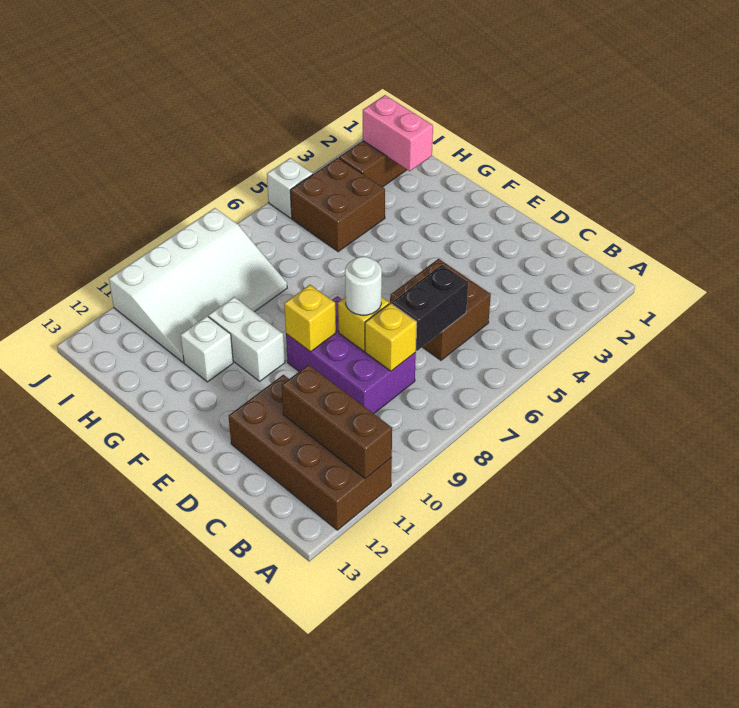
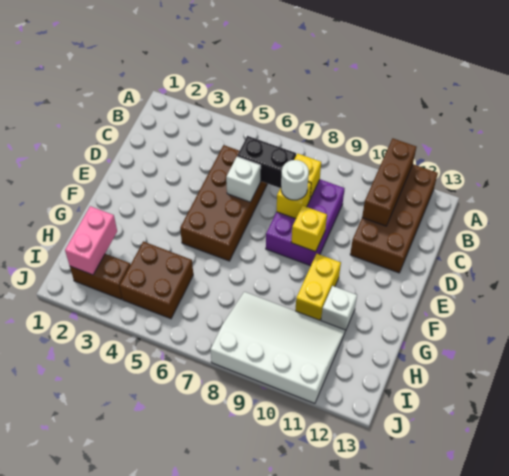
brown 2x2 brick [390,259,491,360] -> brown 2x4 brick [180,145,267,261]
white 1x2 brick [208,297,285,381] -> yellow 1x2 brick [295,254,341,320]
white 1x1 brick [267,158,313,218] -> white 1x1 brick moved to [226,157,261,202]

